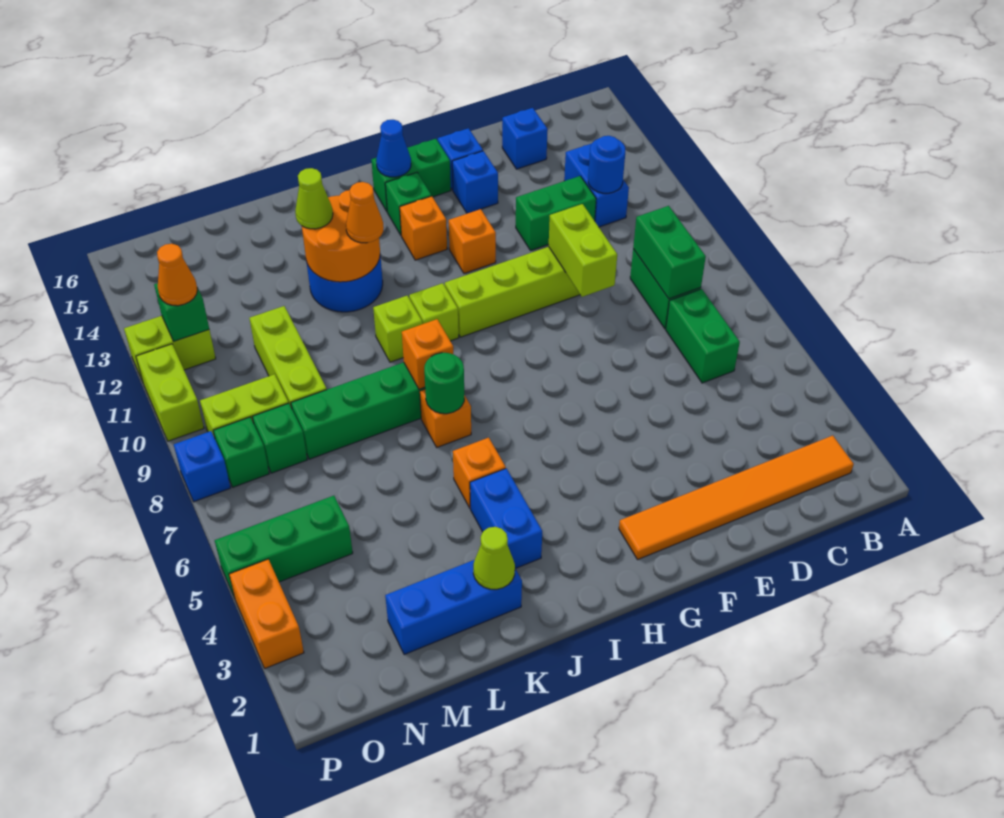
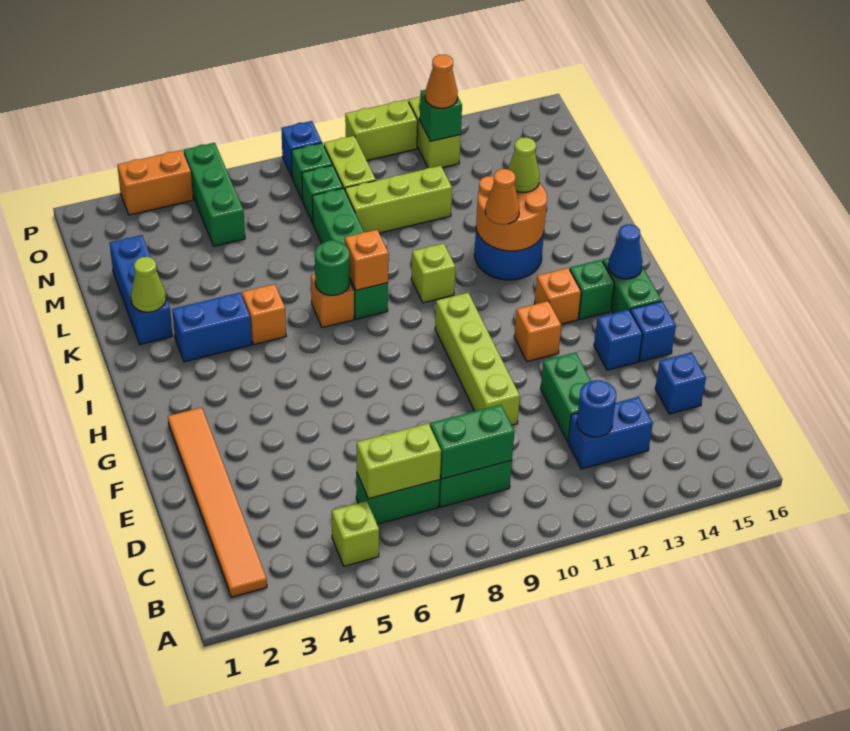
lime 1x2 brick [549,204,617,297] -> lime 1x2 brick moved to [357,423,441,499]
lime 1x1 brick [409,283,459,341] -> lime 1x1 brick moved to [332,501,379,566]

